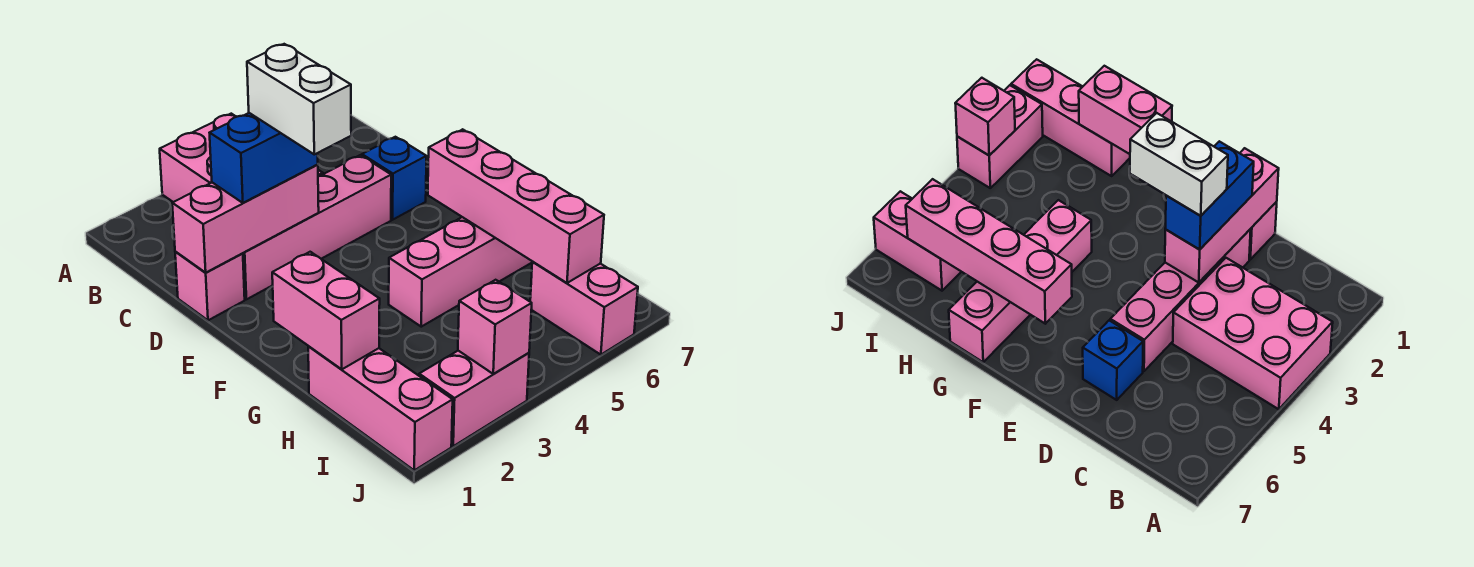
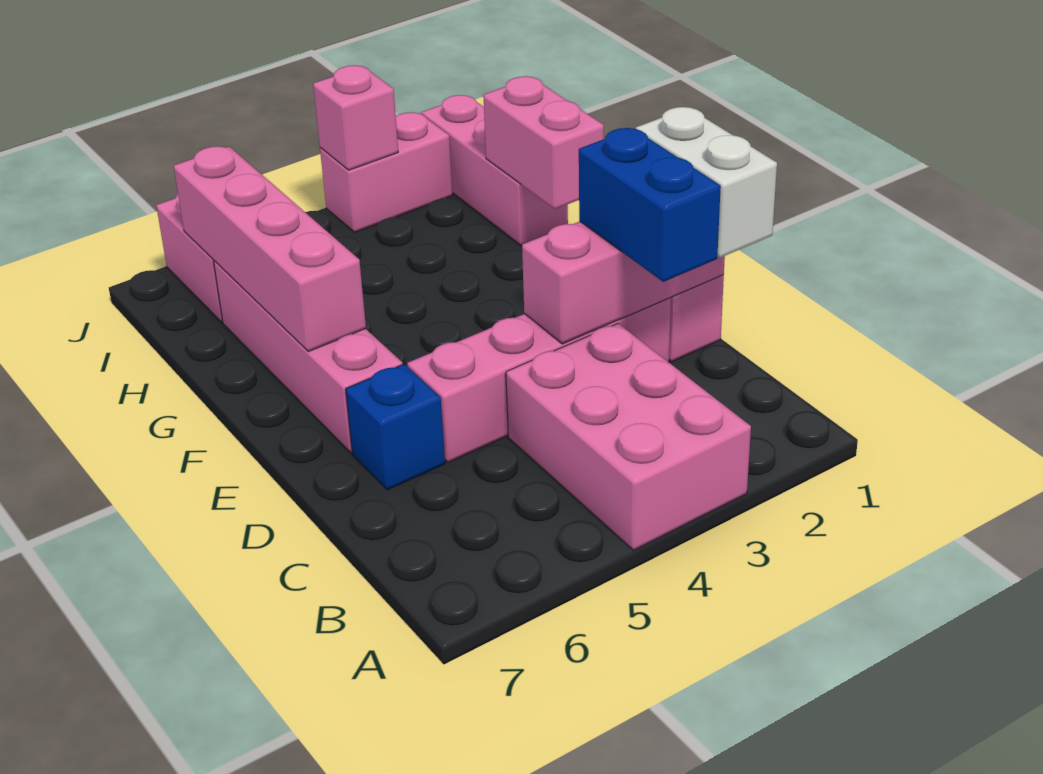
blue 1x2 brick [210,113,318,203] -> blue 1x2 brick turned to [579,128,721,282]
white 1x2 brick [247,44,351,154] -> white 1x2 brick moved to [636,107,777,258]
pink 1x4 brick [389,217,532,327] -> pink 1x4 brick turned to [214,261,403,453]

